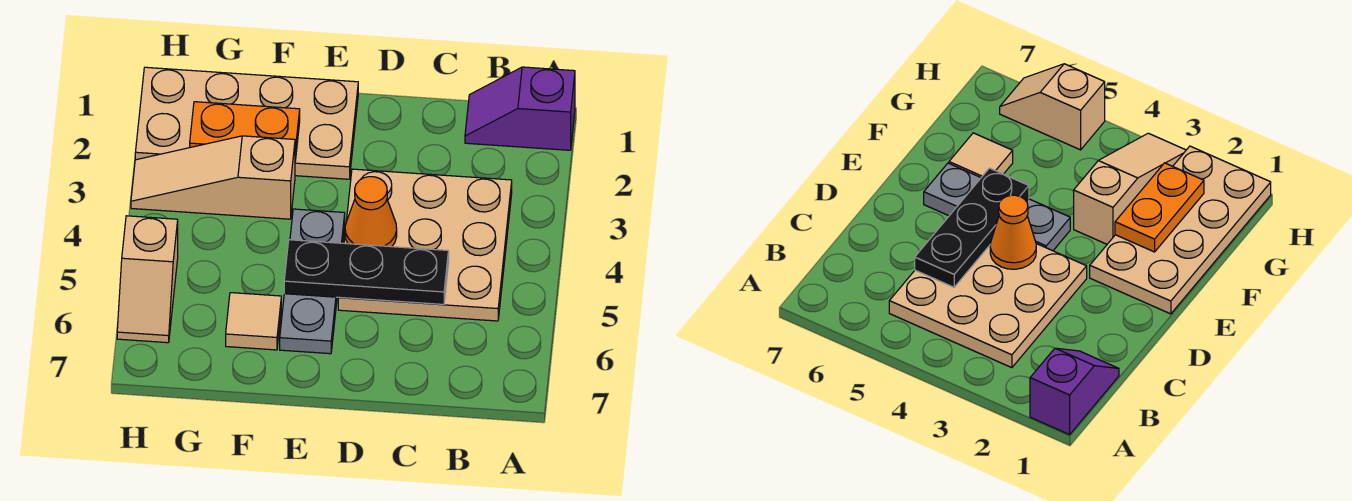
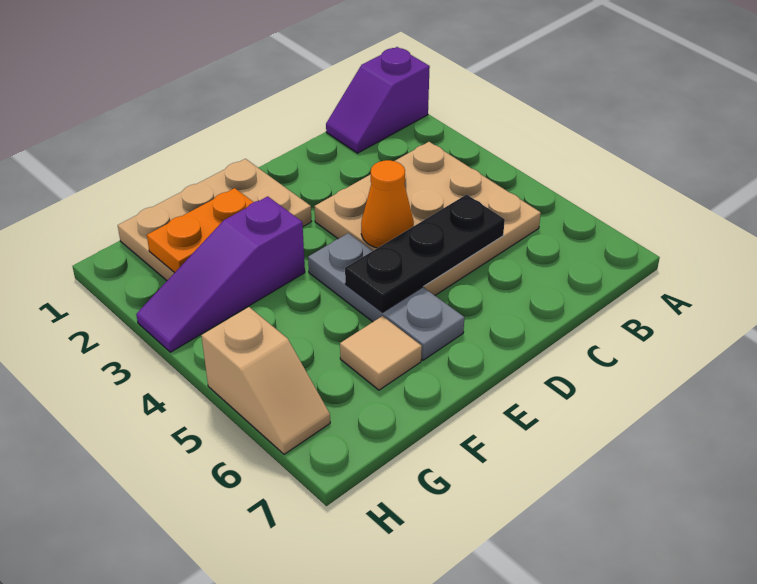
tan 2x4 plate [135,67,358,179] -> tan 2x3 plate [118,159,312,280]
tan 1x3 slope [131,136,295,219] -> purple 1x3 slope [136,196,305,352]

